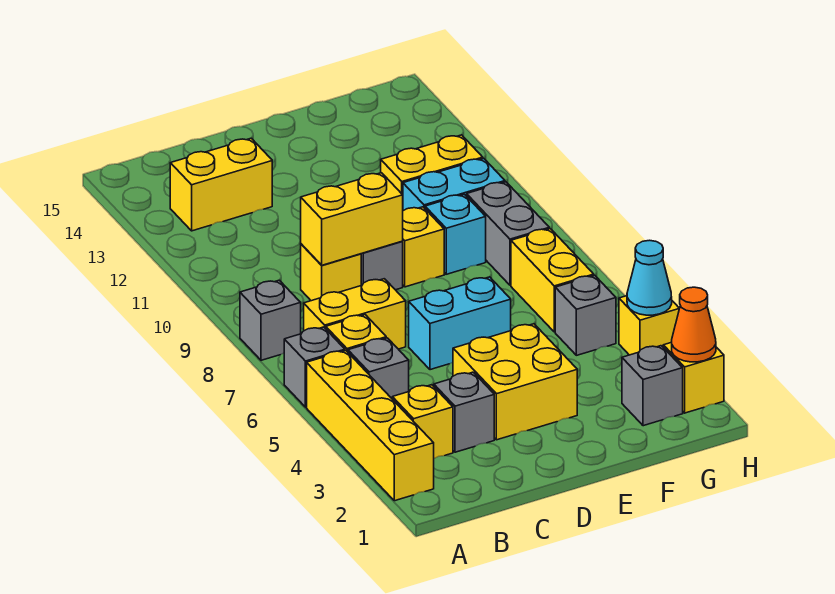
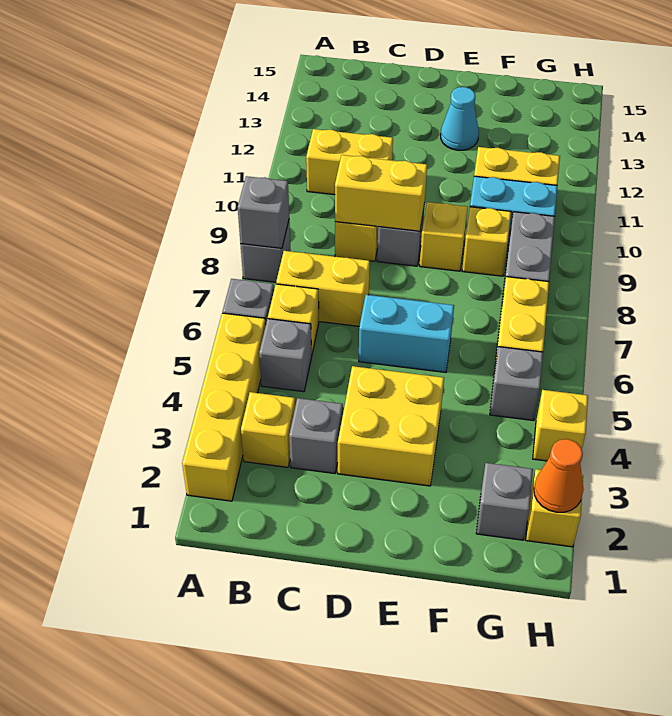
none -> grey 1x1 brick [238,176,289,248]
yellow 1x2 brick [170,138,272,231] -> yellow 1x2 brick moved to [306,129,393,195]
cyan 1x1 brick [425,194,486,274] -> yellow 1x1 brick [462,207,511,276]
cyan 1x1 cone [627,240,672,315] -> cyan 1x1 cone moved to [441,87,479,150]

